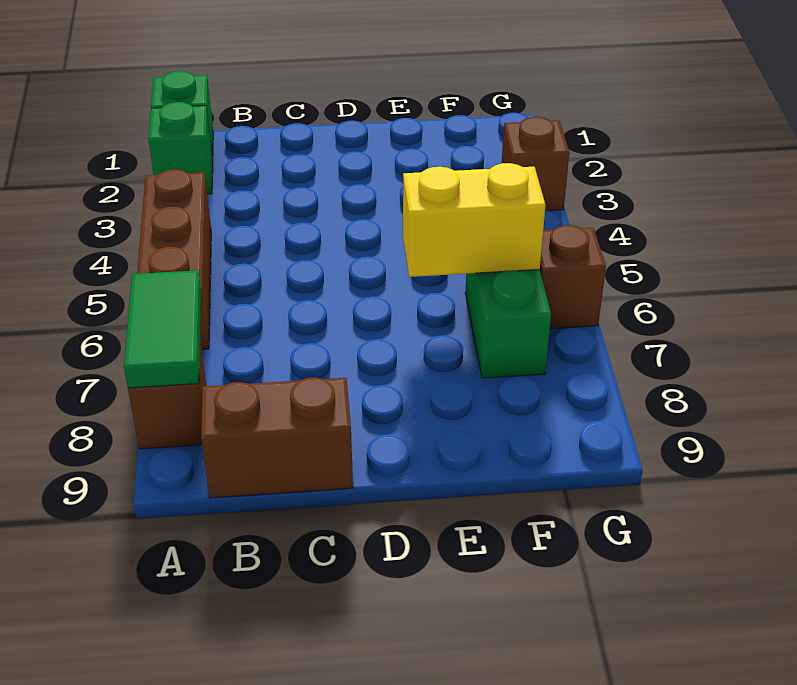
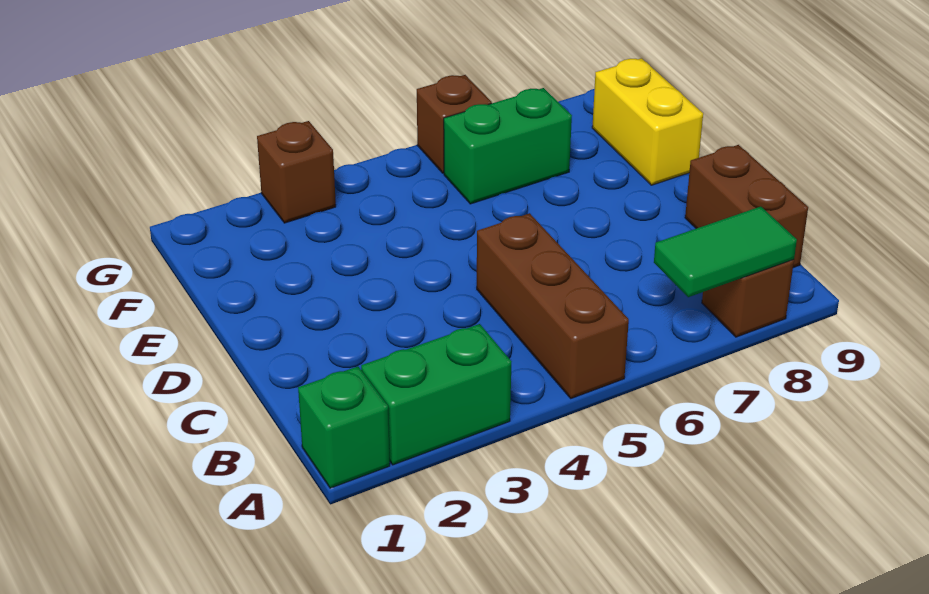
green 1x1 brick [148,102,213,194] -> green 1x2 brick [361,324,511,465]
brown 1x3 brick [137,170,211,350] -> brown 1x3 brick turned to [477,213,629,398]
yellow 1x2 brick [403,163,546,277] -> yellow 1x2 brick moved to [592,58,703,185]

